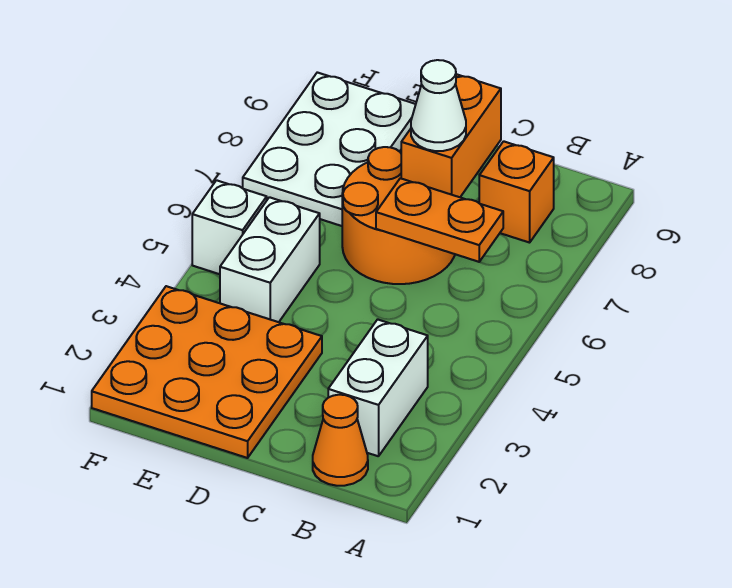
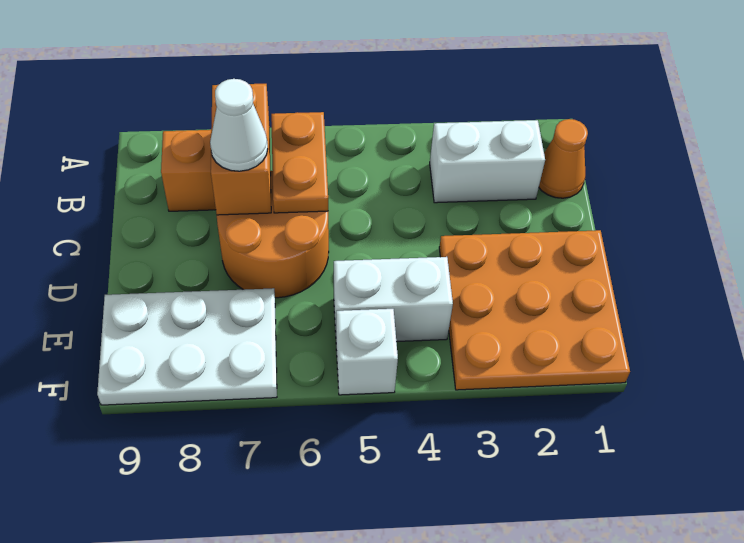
orange 1x2 brick [401,74,501,197] -> orange 1x2 brick turned to [211,84,271,215]

